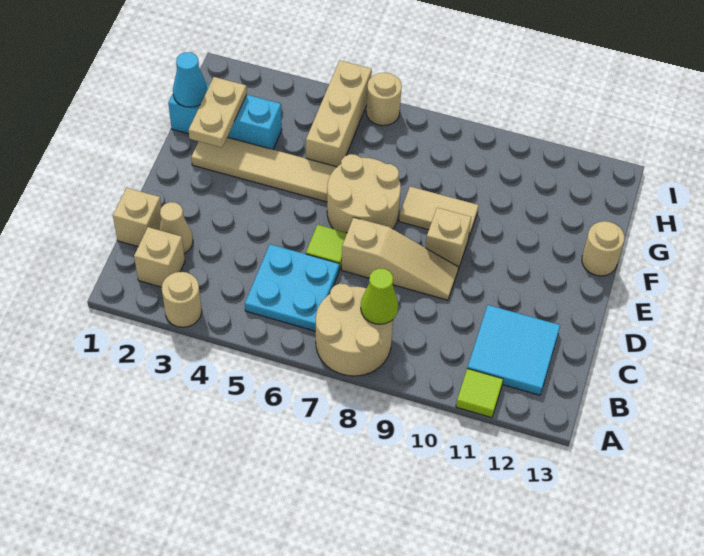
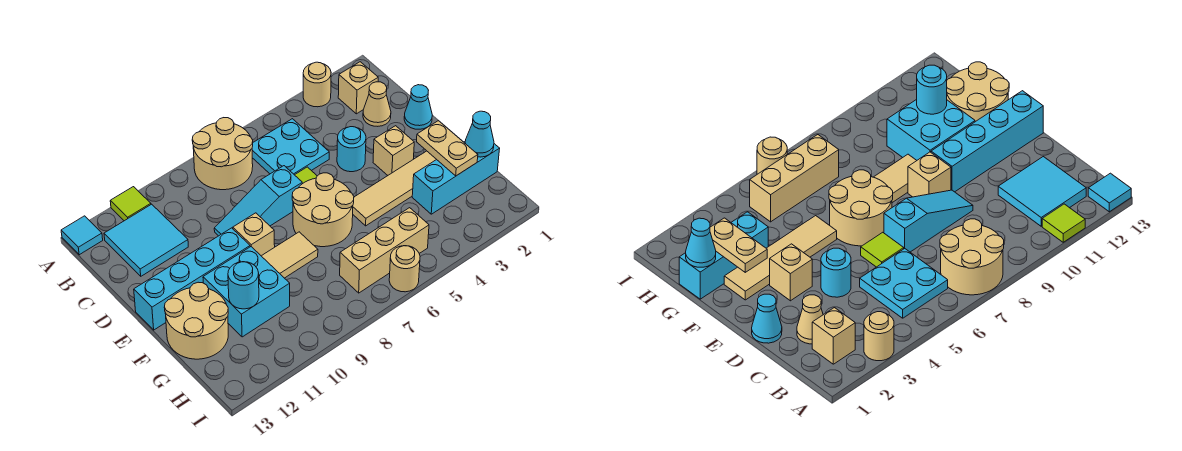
none -> cyan 1x1 tile [61,216,103,255]
lime 1x1 cone [361,269,398,324] -> none
tan 1x1 brick [113,188,161,247] -> tan 1x1 brick moved to [373,126,414,175]
none -> cyan 1x1 cone [404,85,432,129]
none -> cyan 1x1 round brick [337,127,366,172]
tan 1x3 slope [342,217,458,300] -> cyan 1x3 slope [214,166,302,236]
none -> cyan 1x4 brick [134,228,250,330]
none -> cyan 2x2 brick [203,247,290,337]
tan 1x1 round brick [582,221,625,276] -> tan 2x2 round brick [164,282,228,359]
tan 1x3 brick [306,60,372,167] -> tan 1x3 brick turned to [340,208,429,293]
none -> cyan 1x1 round brick [228,262,259,309]

